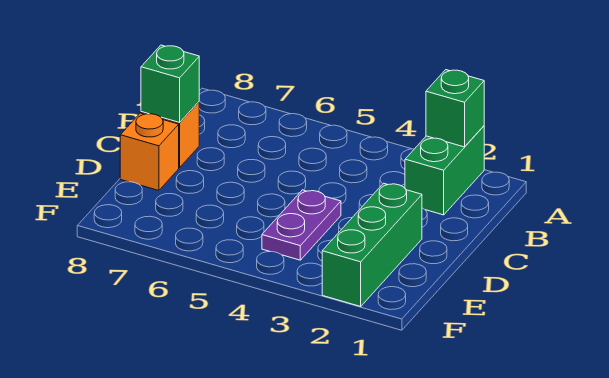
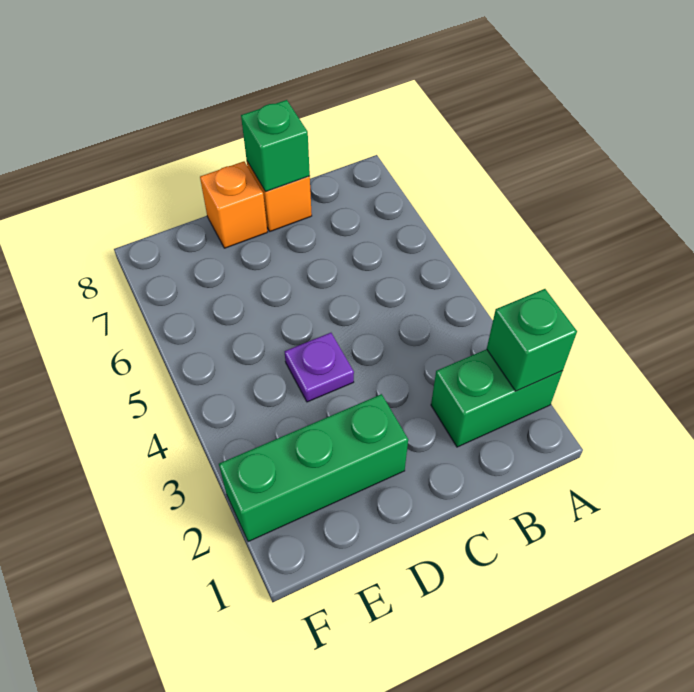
purple 1x2 plate [262,190,341,260] -> purple 1x1 plate [285,333,354,402]

